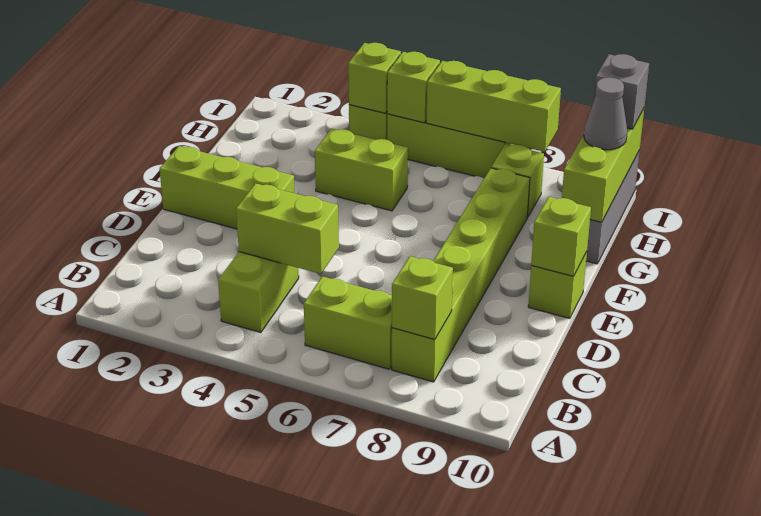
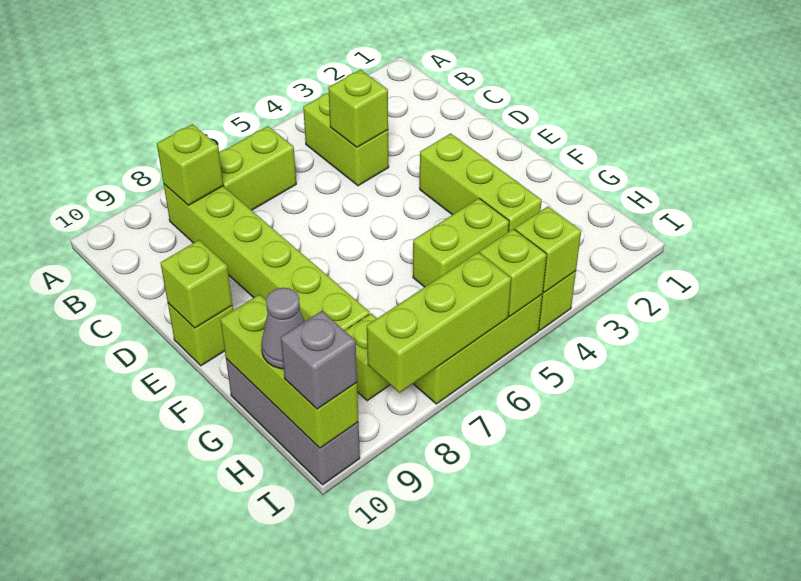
lime 1x2 brick [236,183,339,274] -> lime 1x1 brick [328,70,388,147]
lime 1x3 brick [160,146,295,229] -> lime 1x3 brick turned to [420,133,542,232]

